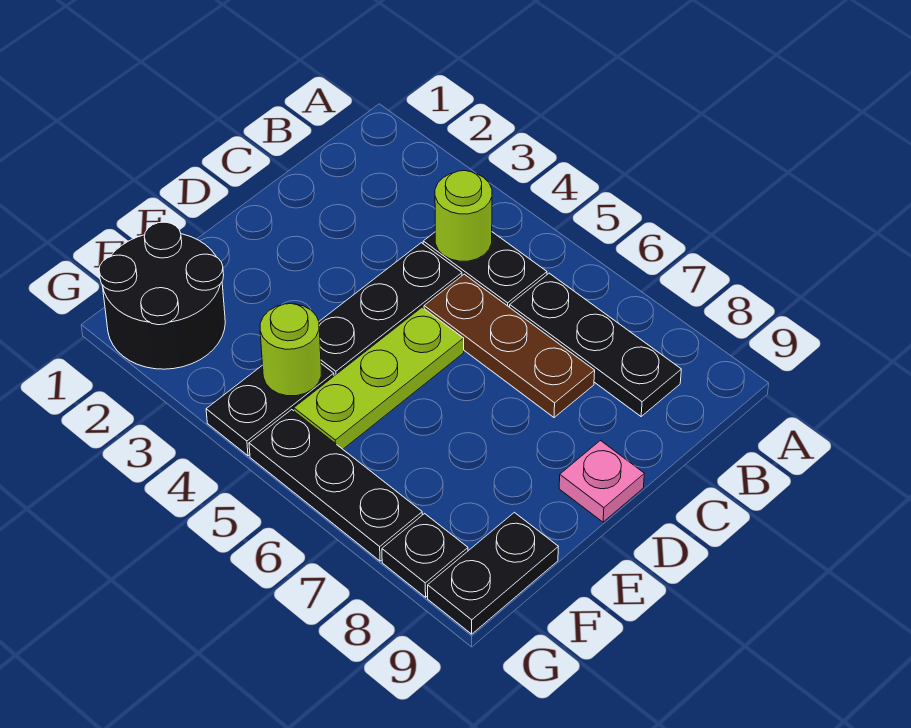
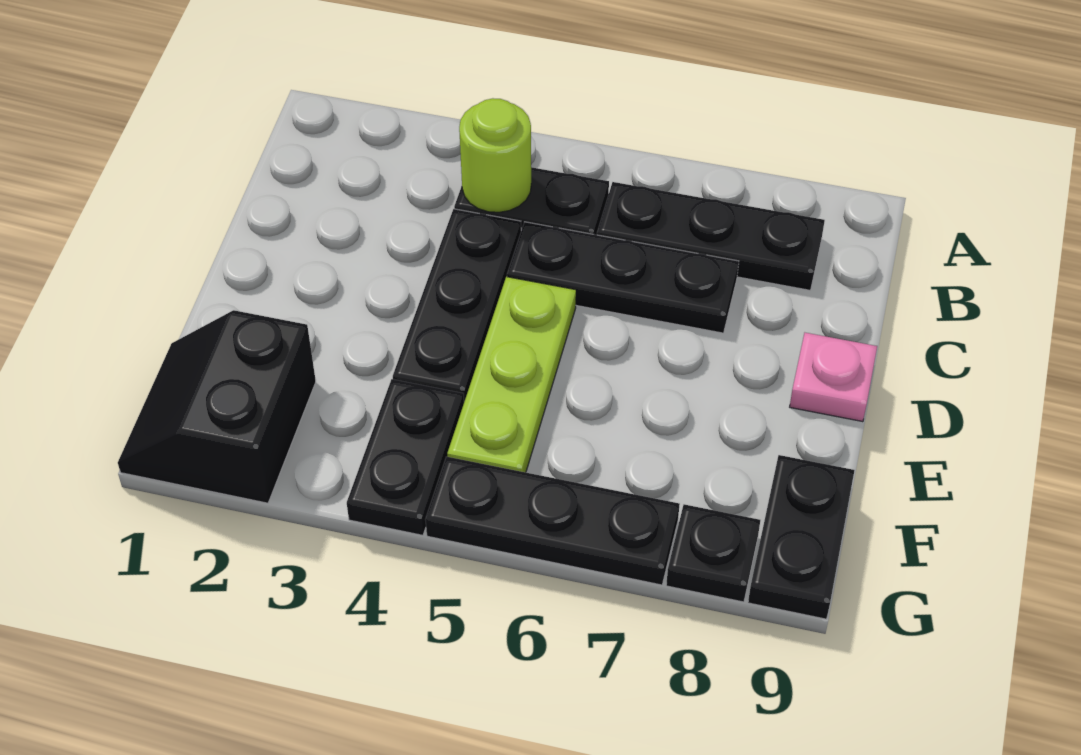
brown 1x3 plate [424,274,595,418] -> black 1x3 plate [507,222,739,333]
black 2x2 round brick [99,222,225,369] -> black 2x2 slope [118,310,316,503]
lime 1x1 round brick [260,304,321,396] -> none

